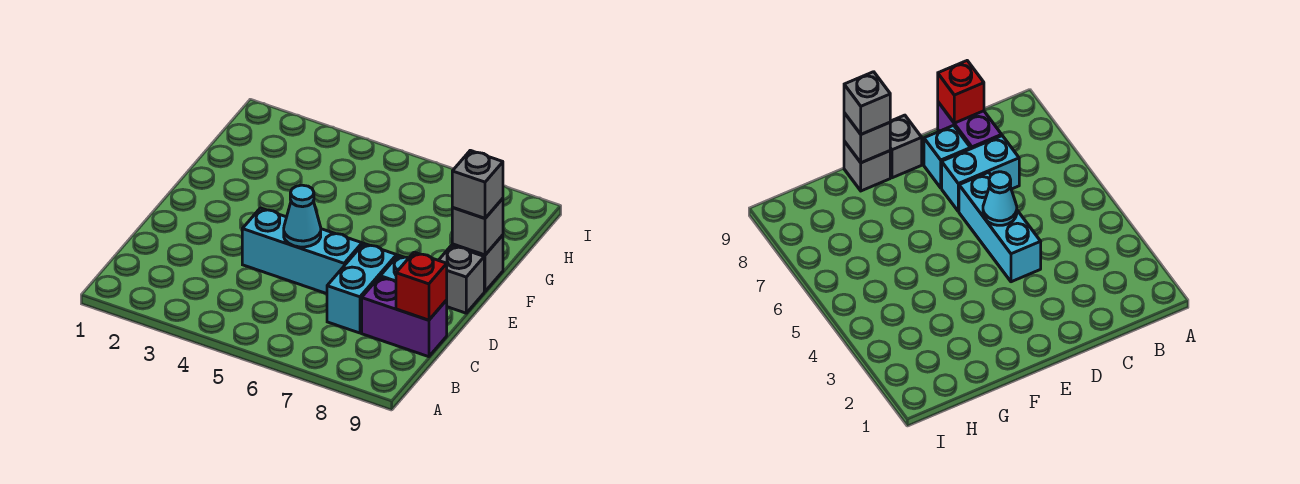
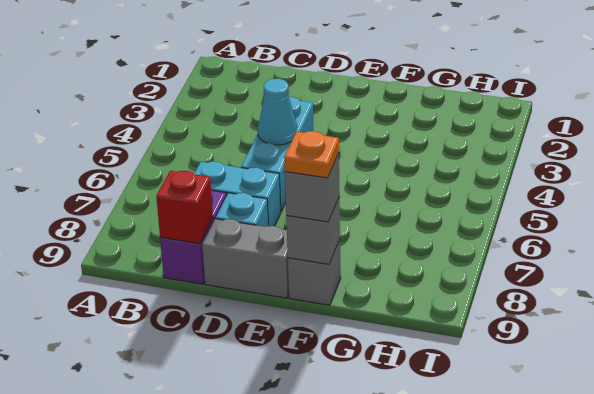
grey 1x1 brick [439,245,484,313] -> grey 1x2 brick [202,219,289,298]
none -> orange 1x1 plate [284,131,339,178]

